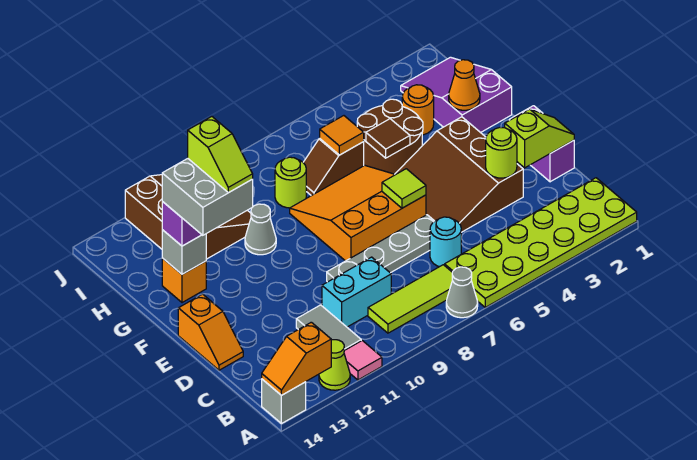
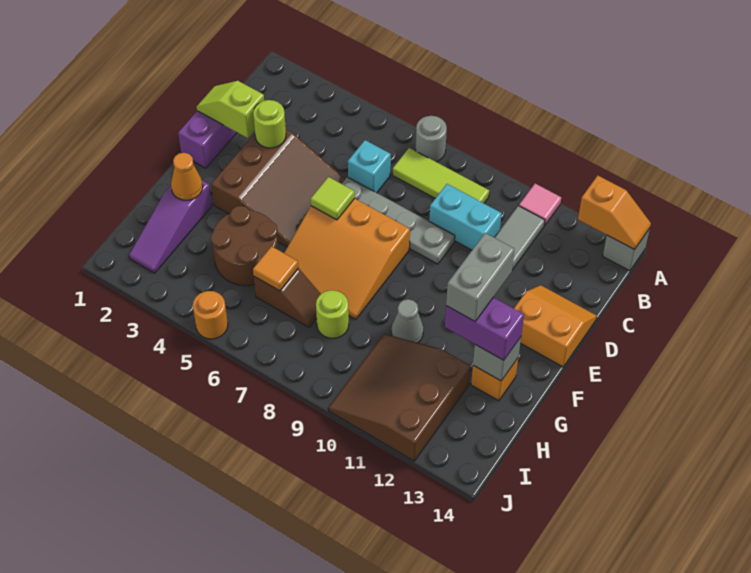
lime 2x6 plate [445,178,637,307] -> none
grey 1x1 cone [446,267,478,318] -> grey 1x1 round brick [416,116,447,162]
lime 1x1 cone [319,340,350,390] -> none
cyan 1x1 round brick [430,217,461,267] -> cyan 1x1 brick [348,140,391,193]
orange 1x2 slope [178,294,243,370] -> orange 2x2 slope [514,285,597,367]
grey 2x2 brick [162,159,253,235] -> grey 1x2 brick [446,233,515,321]
lime 1x2 slope [188,117,253,193] -> none
purple 2x3 slope [401,57,512,133] -> purple 1x3 slope [129,180,212,273]
brown 1x1 tile [366,119,410,158] -> none
orange 1x1 round brick [402,85,434,135] -> orange 1x1 round brick moved to [193,291,228,339]

